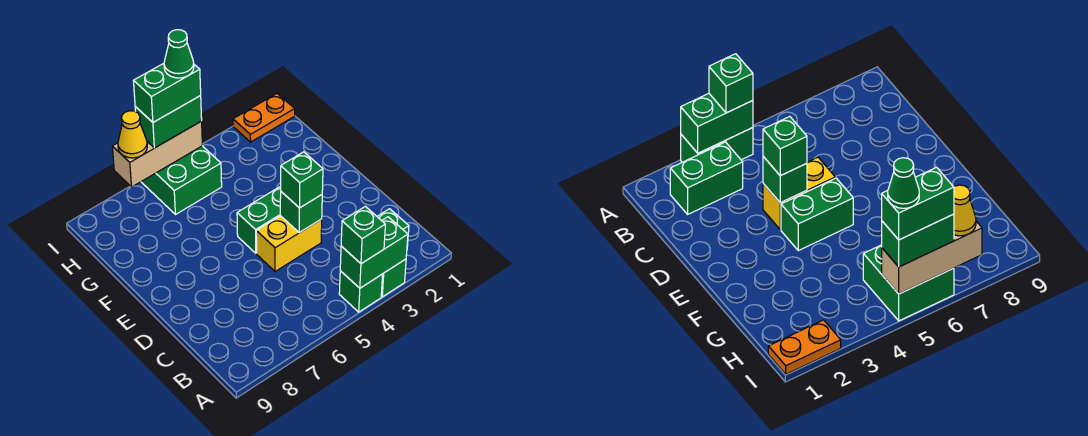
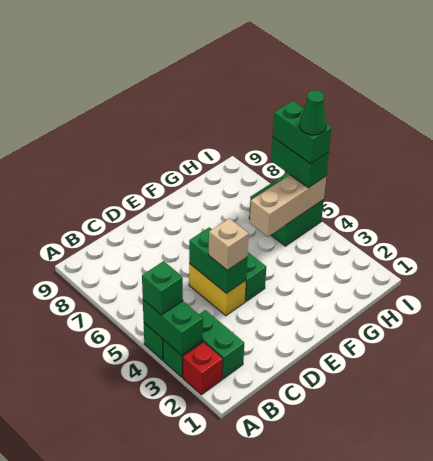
none -> red 1x1 brick [183,342,223,395]
green 1x1 brick [280,192,322,233] -> green 1x2 brick [189,227,247,294]
green 1x1 brick [281,152,323,208] -> tan 1x1 brick [209,218,249,270]
orange 1x2 plate [233,94,295,142] -> none
tan 1x3 brick [112,121,202,187] -> tan 1x3 brick turned to [250,175,326,237]
yellow 1x1 cone [118,111,147,158] -> none

